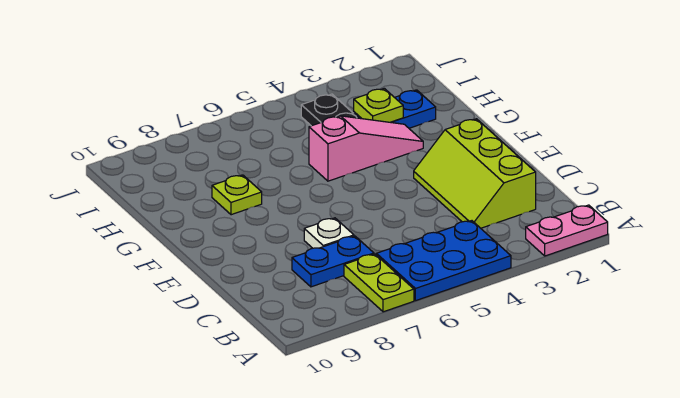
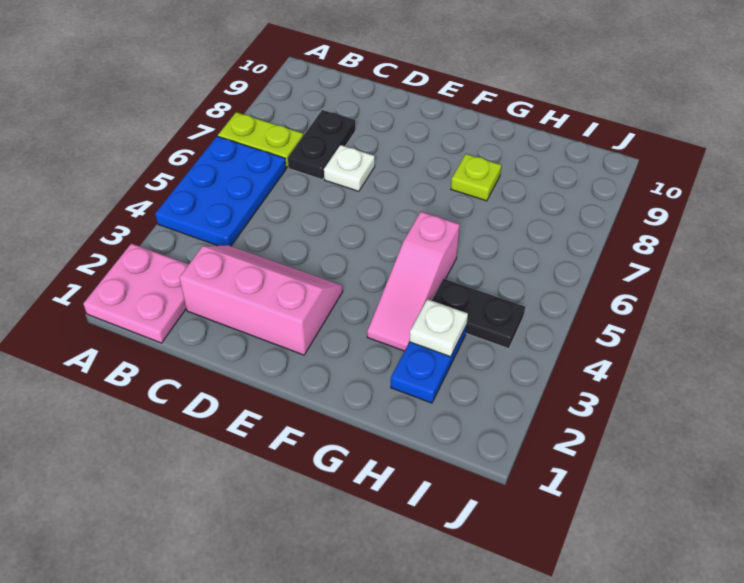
pink 1x2 plate [526,205,608,256] -> pink 2x2 plate [83,244,189,343]
lime 2x3 slope [414,119,536,228] -> pink 2x3 slope [179,245,343,355]
blue 1x2 plate [292,236,374,287] -> black 1x2 plate [288,110,355,180]
lime 1x1 plate [354,88,403,122] -> white 1x1 plate [410,299,468,357]

